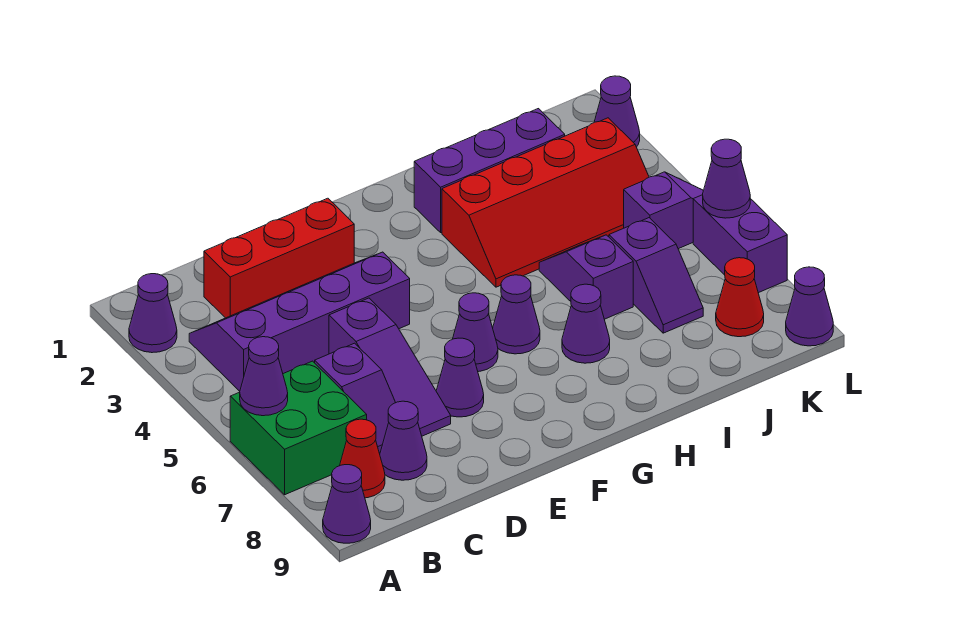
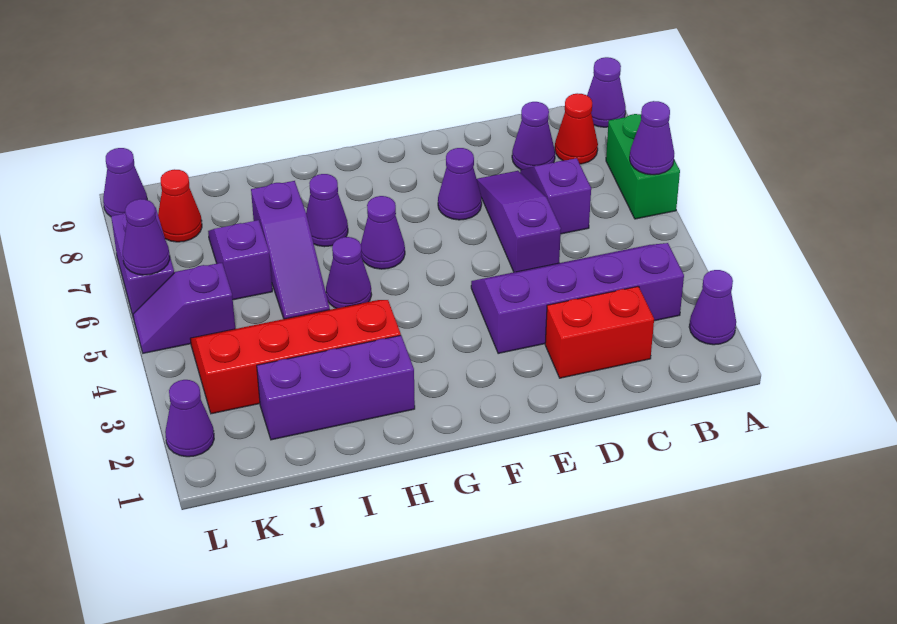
green 2x2 brick [230,361,367,495] -> green 1x2 brick [606,114,680,219]
purple 2x4 slope [189,252,410,391] -> purple 2x4 slope turned to [471,243,684,354]
red 1x3 brick [204,198,354,318] -> red 1x2 brick [545,286,654,378]
purple 1x1 cone [453,293,498,372] -> purple 1x1 cone moved to [326,237,372,308]
purple 1x2 slope [539,235,633,319] -> purple 1x3 slope [251,181,330,319]

